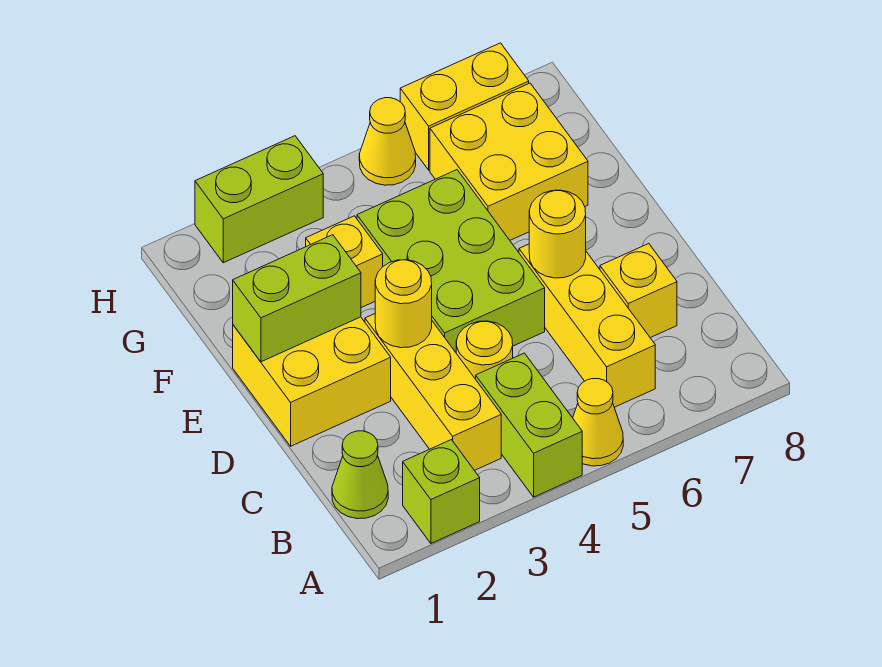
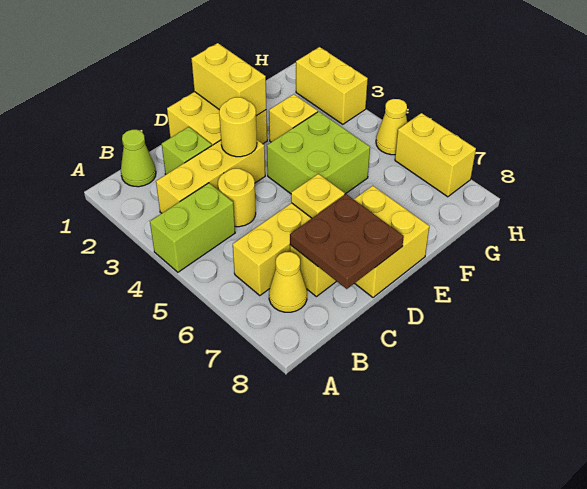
lime 1x1 brick [403,440,480,543] -> lime 1x1 brick moved to [162,127,212,174]
yellow 1x1 cone [573,379,623,466] -> yellow 1x1 cone moved to [269,252,307,312]
none -> brown 2x2 plate [290,194,404,289]
lime 2x3 brick [357,170,545,352] -> lime 2x2 brick [267,112,370,194]
yellow 1x1 round brick [529,190,586,278] -> yellow 1x1 plate [291,174,345,218]
lime 1x2 brick [233,235,361,362] -> yellow 1x2 brick [191,43,266,116]
yellow 2x2 brick [430,83,588,240] -> yellow 2x2 brick moved to [354,186,429,297]
lime 1x2 brick [195,136,323,263] -> yellow 1x2 brick [296,47,368,124]

